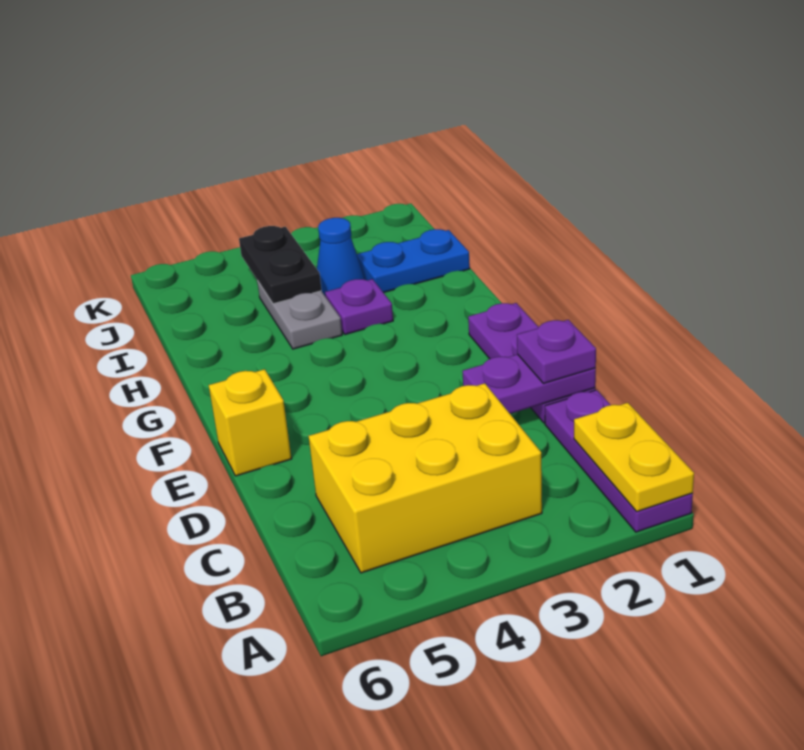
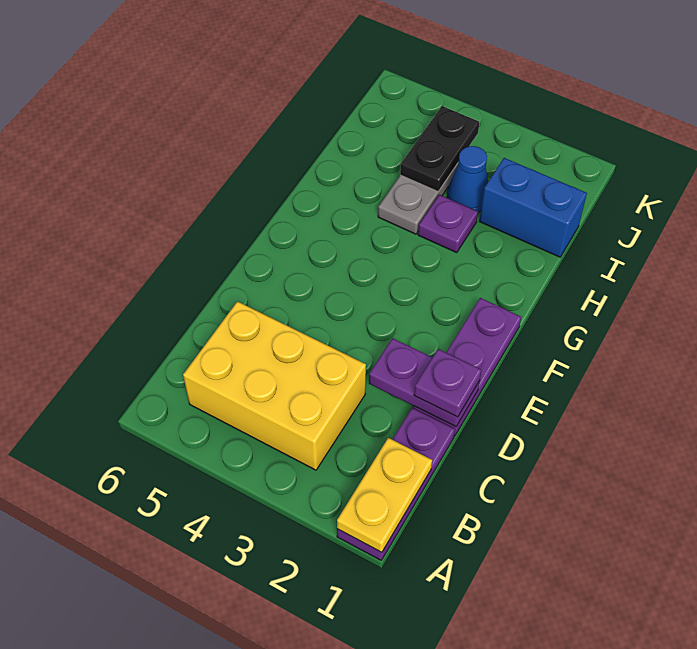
yellow 1x1 brick [209,369,292,476] -> none
blue 1x2 plate [357,229,470,293] -> blue 1x2 brick [480,158,587,257]

